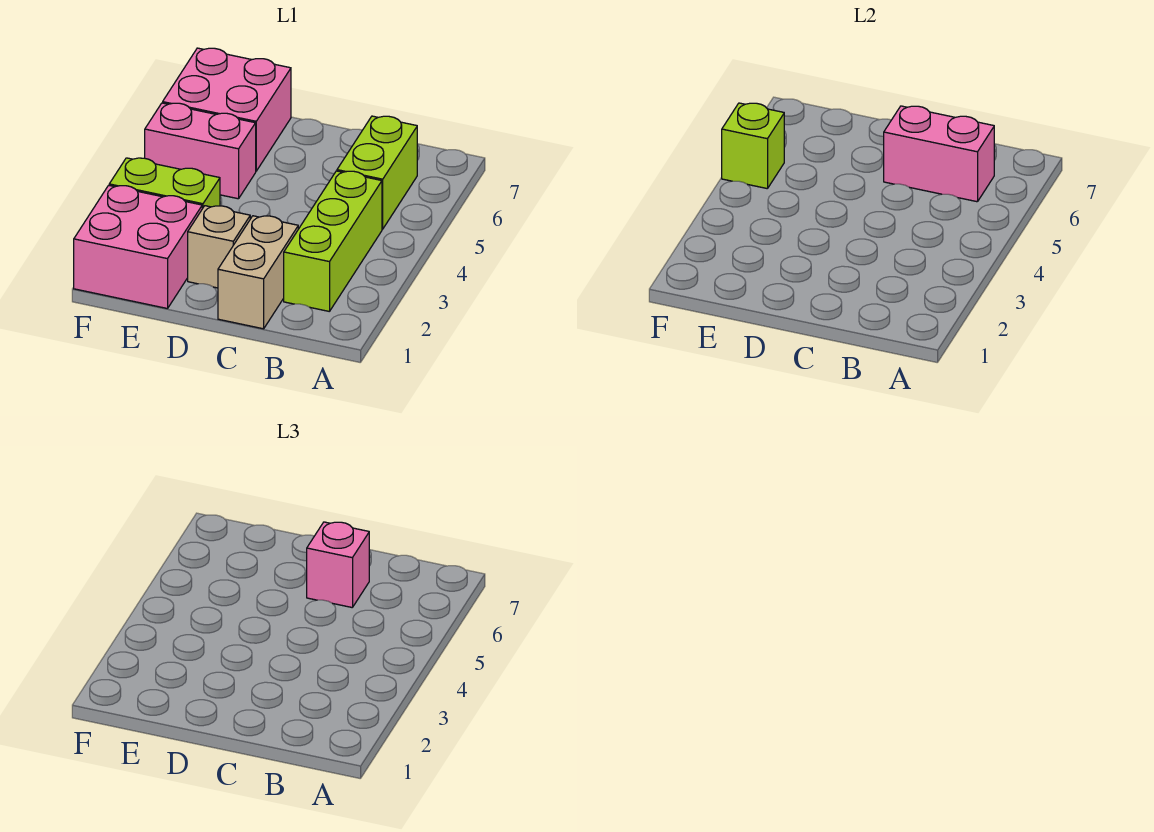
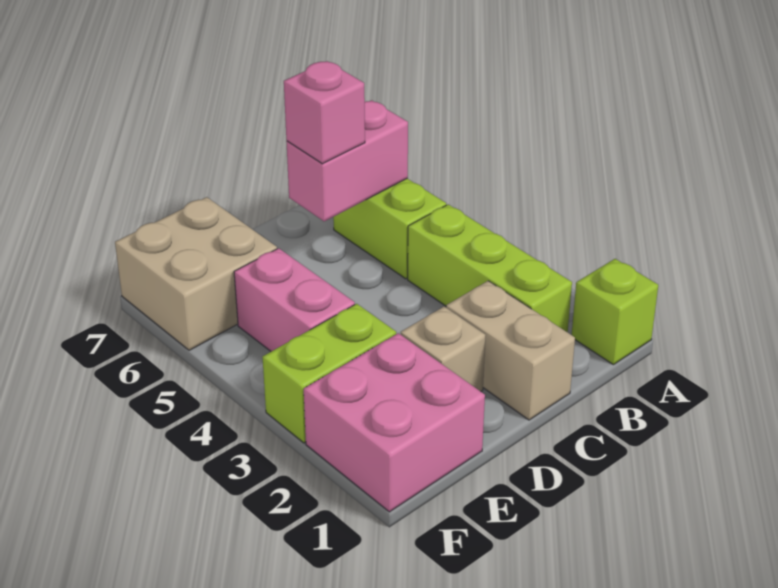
pink 1x2 brick [145,103,256,199] -> pink 1x2 brick turned to [234,248,355,351]
pink 2x2 brick [163,48,291,171] -> tan 2x2 brick [115,197,277,350]
lime 1x1 brick [722,103,784,189] -> lime 1x1 brick moved to [572,259,658,365]

